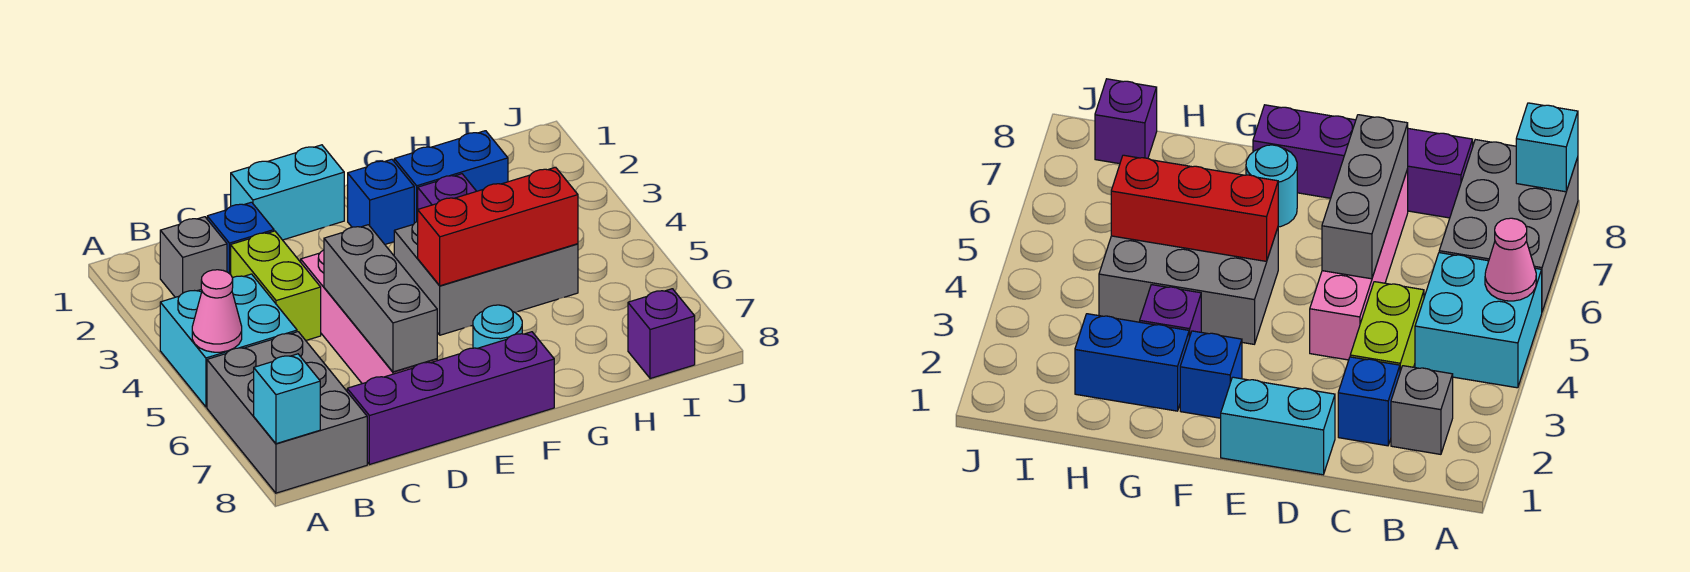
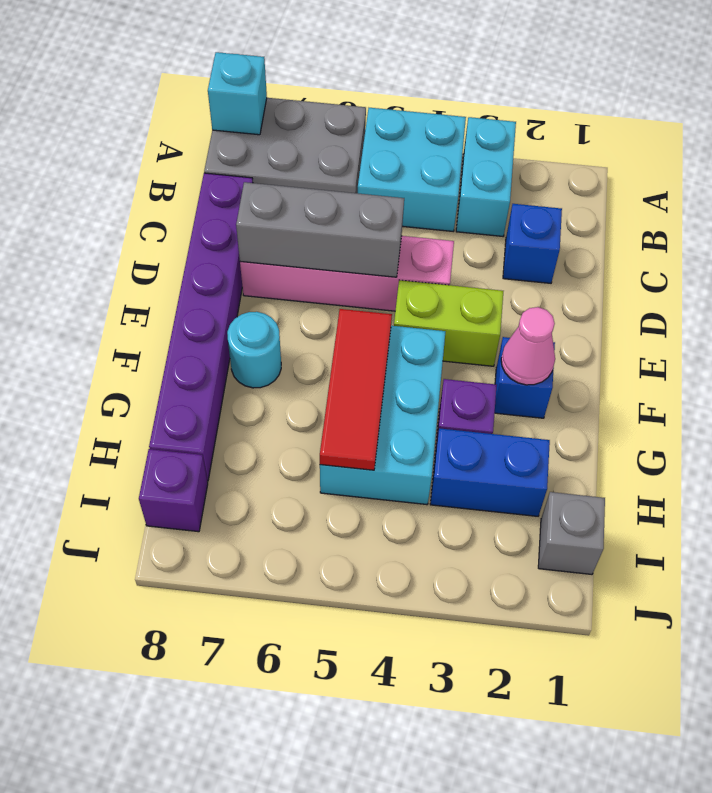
pink 1x1 cone [192,270,242,352] -> pink 1x1 cone moved to [501,307,555,385]
grey 1x1 brick [160,217,227,297] -> grey 1x1 brick moved to [538,492,605,574]
lime 1x2 brick [231,231,321,340] -> lime 1x2 brick moved to [394,280,503,366]
purple 1x4 brick [347,332,554,465] -> purple 1x6 brick [149,173,253,481]
cyan 1x2 brick [231,145,344,240] -> cyan 1x2 brick moved to [456,117,516,236]
grey 2x3 brick [394,221,578,335] -> cyan 2x3 brick [320,326,446,505]
red 1x3 brick [418,167,578,286] -> red 1x3 tile [320,309,392,470]
blue 1x2 brick [394,131,508,223] -> blue 1x2 brick turned to [430,428,550,516]

